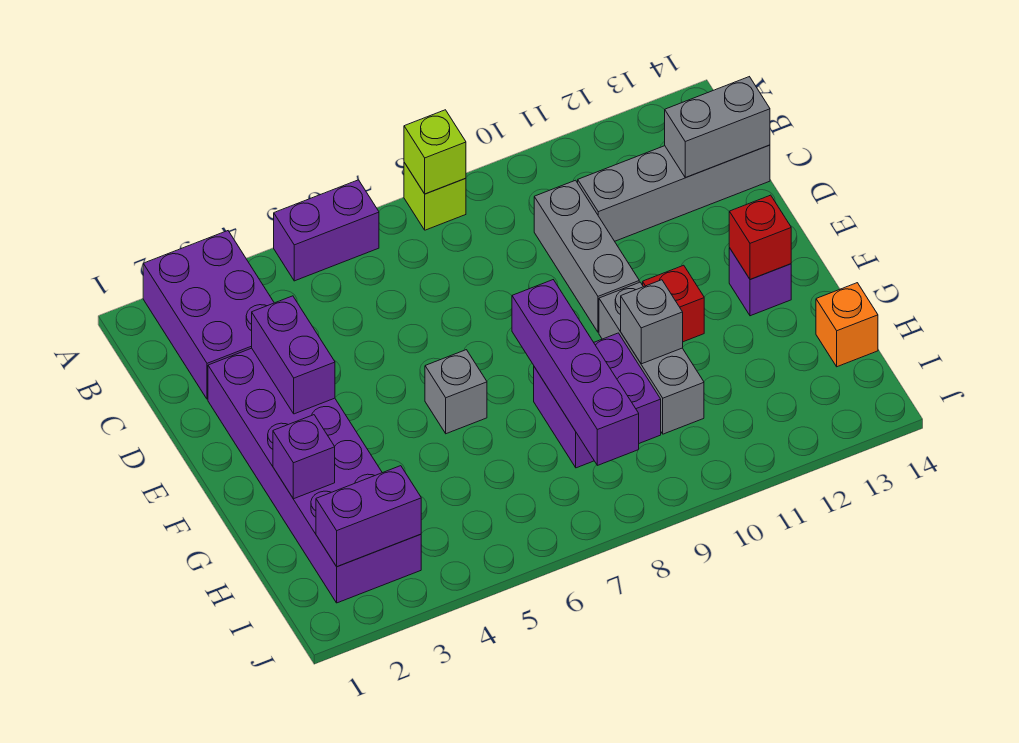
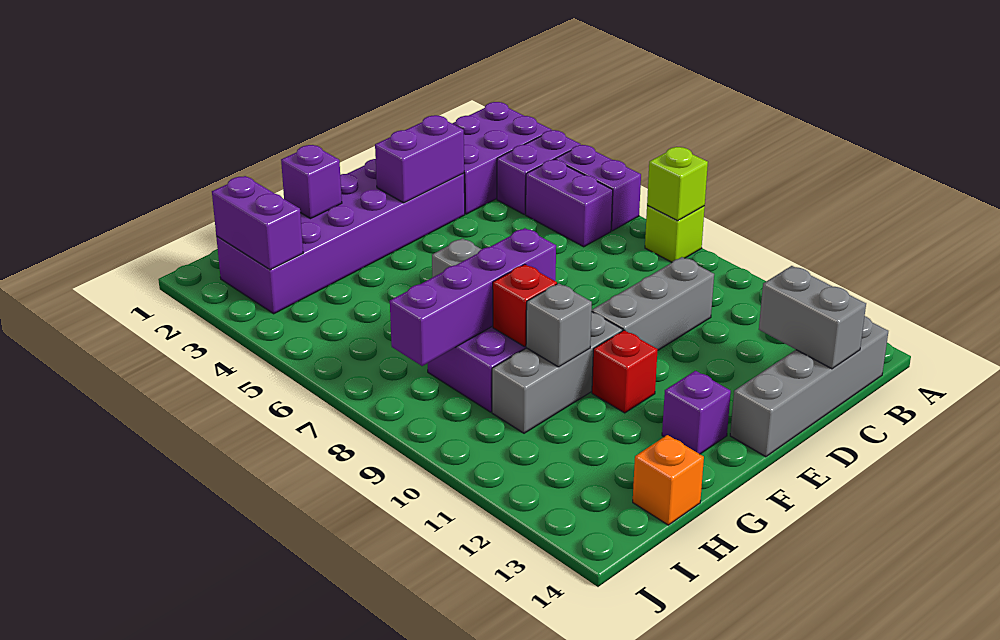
none -> purple 1x2 brick [497,130,581,214]
none -> purple 1x2 brick [526,160,613,247]
grey 1x4 brick [578,145,770,241] -> grey 1x4 brick turned to [730,316,888,457]
red 1x1 brick [729,195,791,279] -> red 1x1 brick moved to [493,264,557,347]

